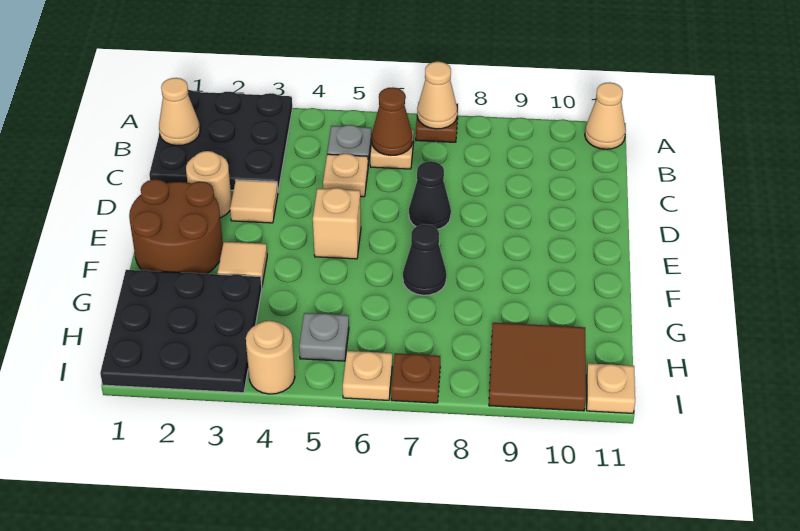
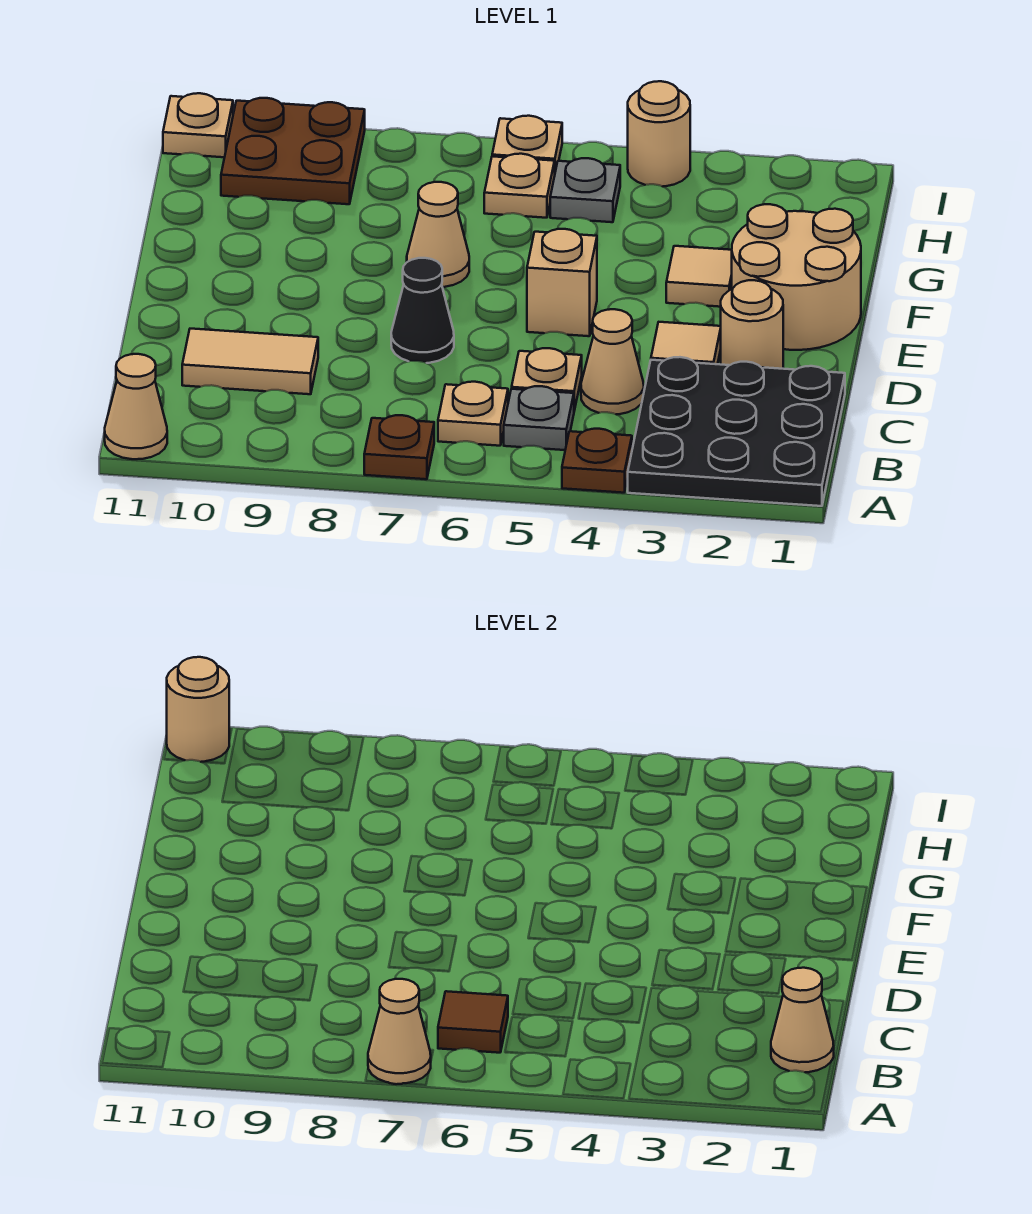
brown 1x1 cone [372,87,412,155] -> brown 1x1 tile [438,991,508,1053]
none -> tan 1x1 cone [581,309,644,414]
none -> tan 1x2 tile [182,329,318,394]
brown 2x2 round brick [129,179,223,274] -> tan 2x2 round brick [732,204,861,350]
black 1x1 cone [403,224,446,295] -> tan 1x1 cone [407,182,469,287]
black 3x3 plate [100,270,262,393] -> none
none -> tan 1x1 plate [484,154,555,218]
brown 2x2 tile [489,323,586,411] -> brown 2x2 plate [221,98,365,204]
brown 1x1 plate [391,353,440,403] -> brown 1x1 plate moved to [562,429,632,493]
none -> tan 1x1 round brick [167,657,229,762]

